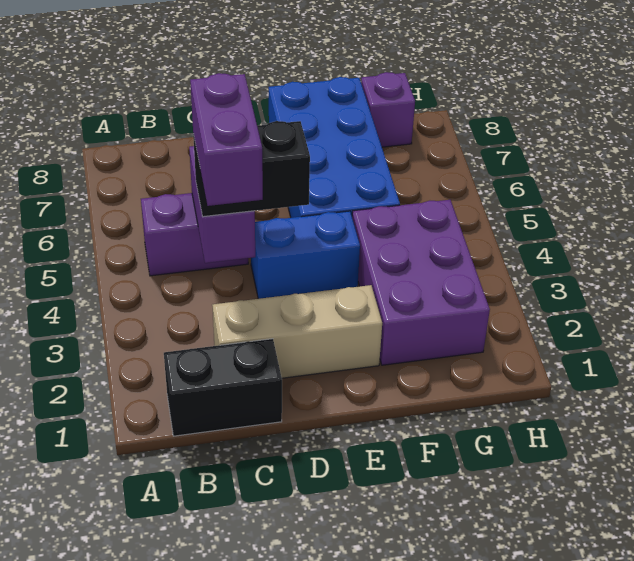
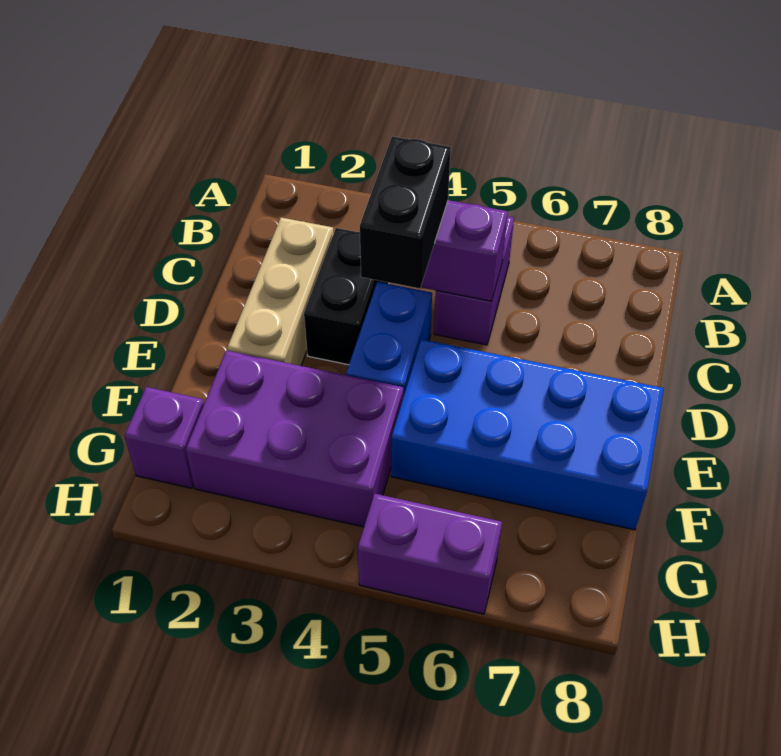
black 1x2 brick [164,339,282,436] -> black 1x2 brick moved to [304,228,389,365]
purple 1x2 brick [190,73,263,206] -> purple 1x2 brick moved to [358,494,502,614]
purple 1x1 brick [361,72,415,147] -> purple 1x1 brick moved to [124,387,204,488]

